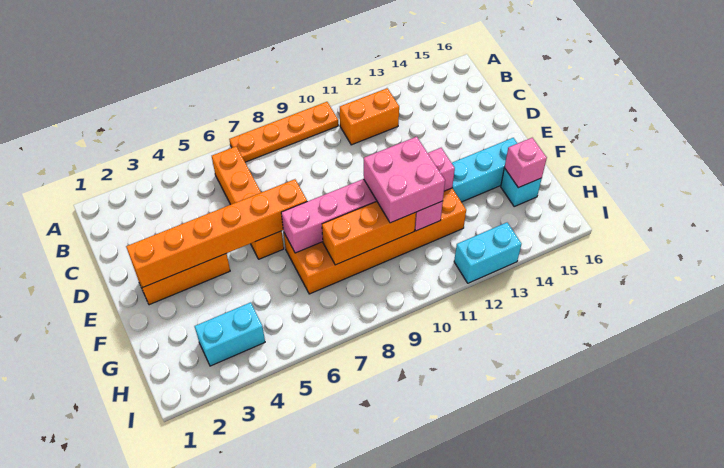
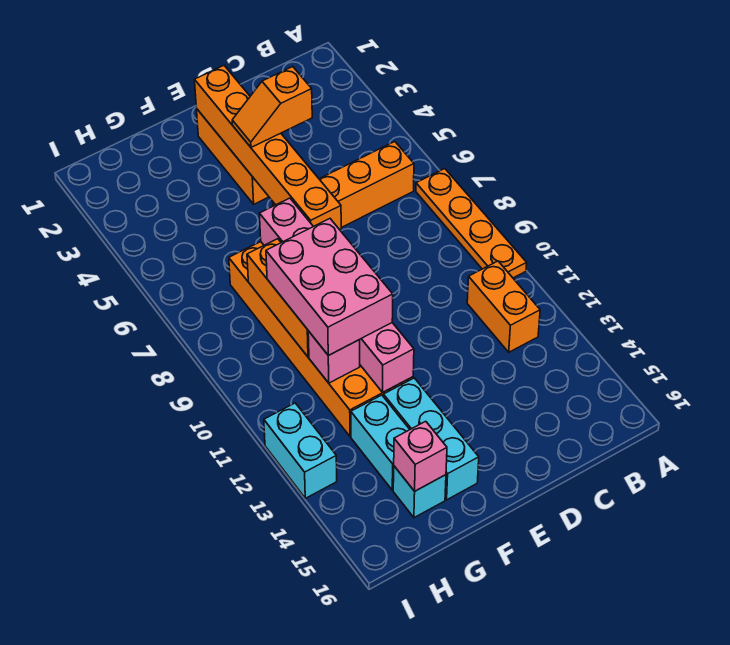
none -> orange 1x2 slope [232,67,312,147]
pink 2x2 brick [364,137,445,223] -> pink 2x3 brick [266,219,393,355]
cyan 1x2 brick [195,302,265,366] -> cyan 1x2 brick moved to [351,395,410,490]

